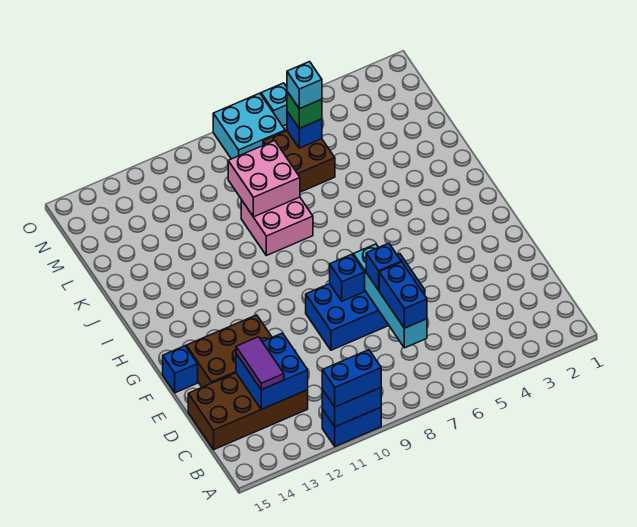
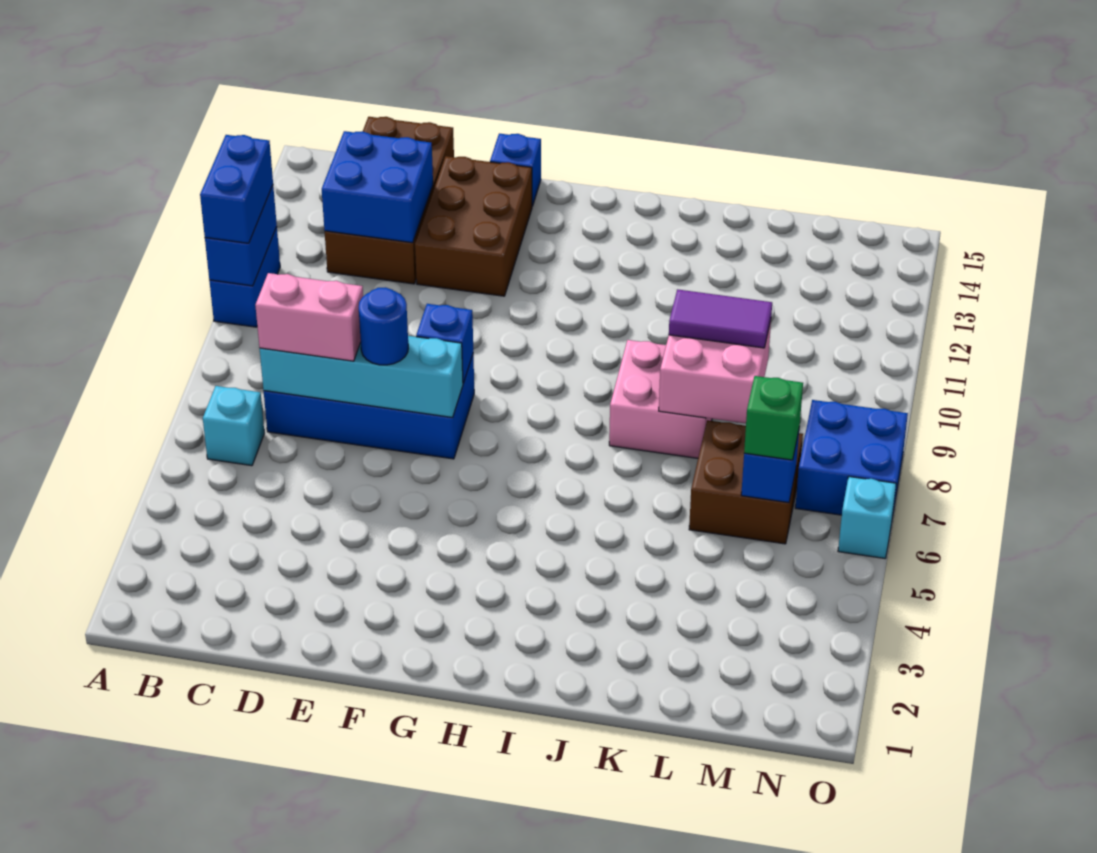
blue 1x2 brick [379,262,427,328] -> pink 1x2 brick [255,273,363,361]
purple 1x2 tile [236,337,284,390] -> purple 1x2 tile moved to [669,289,772,348]
blue 2x4 brick [306,254,425,350] -> blue 2x4 brick turned to [264,355,474,459]
blue 1x1 brick [366,243,401,290] -> blue 1x1 round brick [359,287,408,365]
cyan 1x1 brick [287,62,322,109] -> cyan 1x1 brick moved to [203,386,264,466]
cyan 2x2 brick [213,93,285,159] -> blue 2x2 brick [795,400,908,517]

